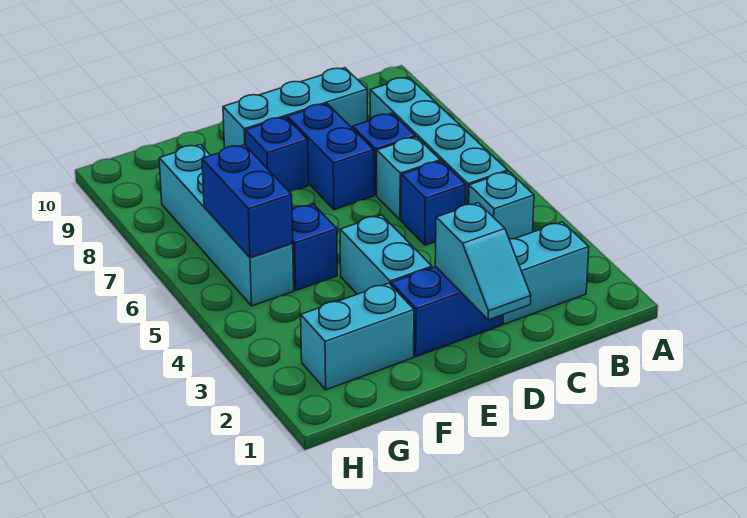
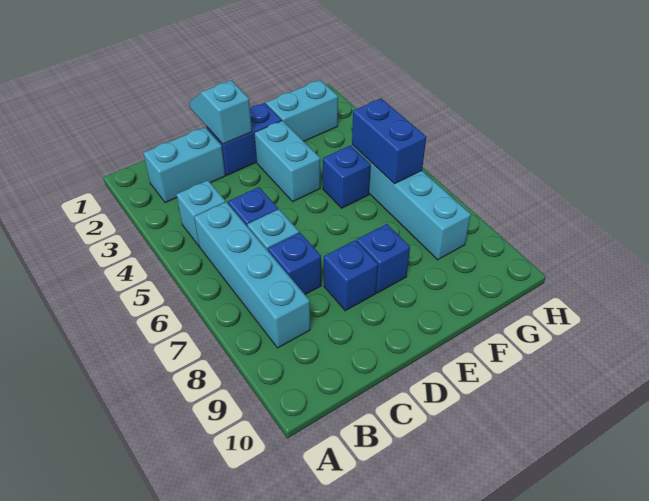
cyan 1x3 brick [223,68,367,148] -> none
blue 1x2 brick [288,104,374,210] -> blue 1x1 brick [324,240,378,311]

